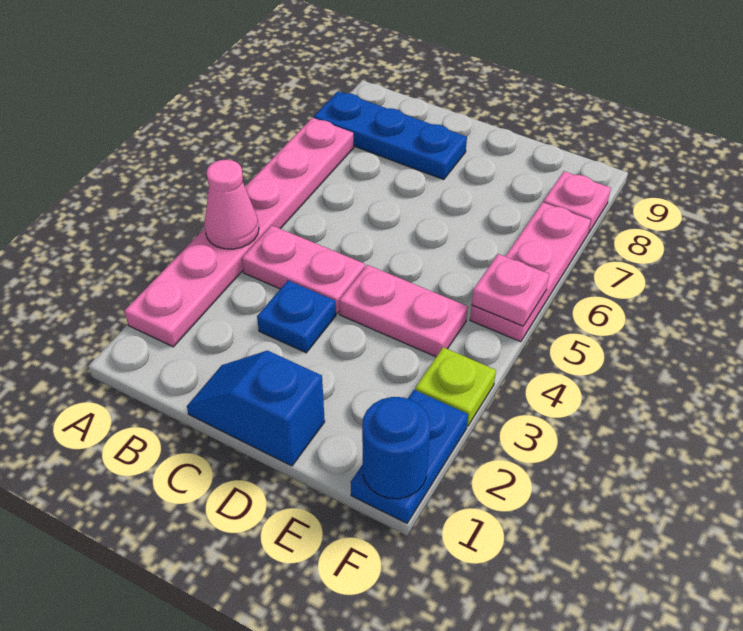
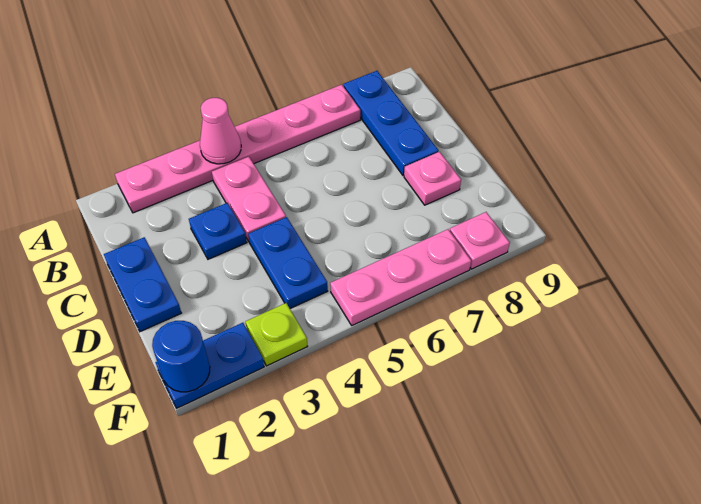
blue 1x2 slope [187,351,325,466] -> blue 1x2 plate [104,237,181,332]
pink 1x2 plate [339,265,468,357] -> blue 1x2 plate [248,217,328,308]
pink 1x1 plate [472,254,549,326] -> pink 1x1 plate moved to [404,152,461,205]

